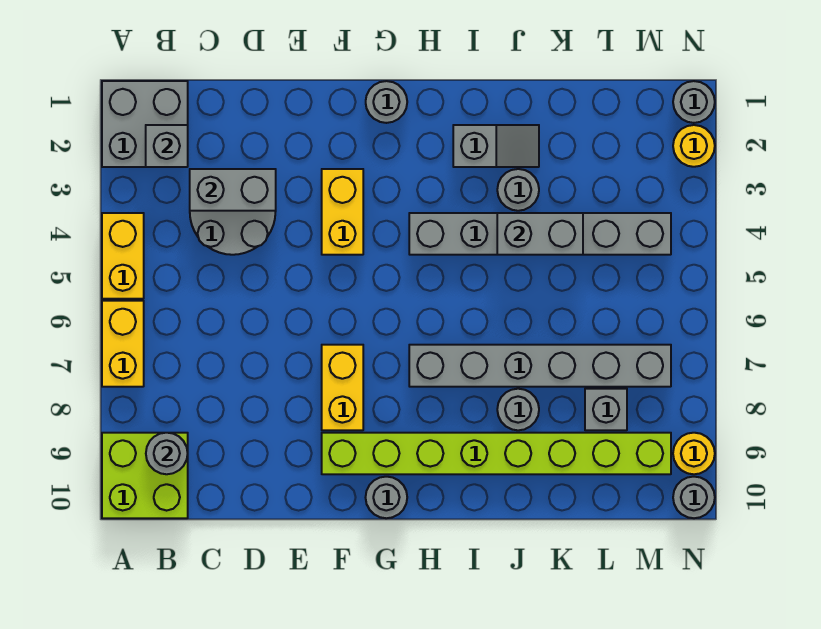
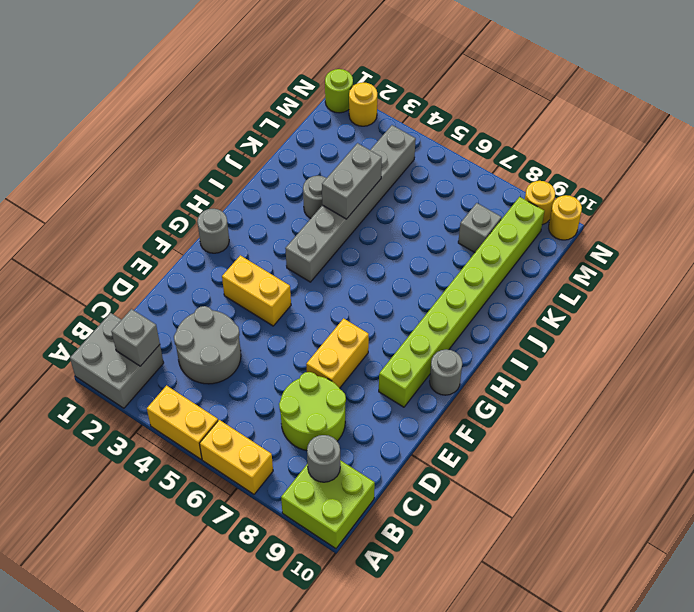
grey 1x2 brick [190,169,276,211] -> none
none -> lime 2x2 round brick [279,372,346,451]
yellow 1x2 brick [322,345,363,430] -> yellow 1x2 brick turned to [306,318,369,388]
grey 1x6 brick [409,345,671,387] -> none
grey 1x2 slope [453,125,539,167] -> none
grey 1x1 round brick [497,389,539,430] -> none
grey 1x1 round brick [673,81,715,123] -> lime 1x1 round brick [325,69,353,113]
grey 1x1 round brick [673,477,715,518] -> yellow 1x1 round brick [549,195,582,240]

